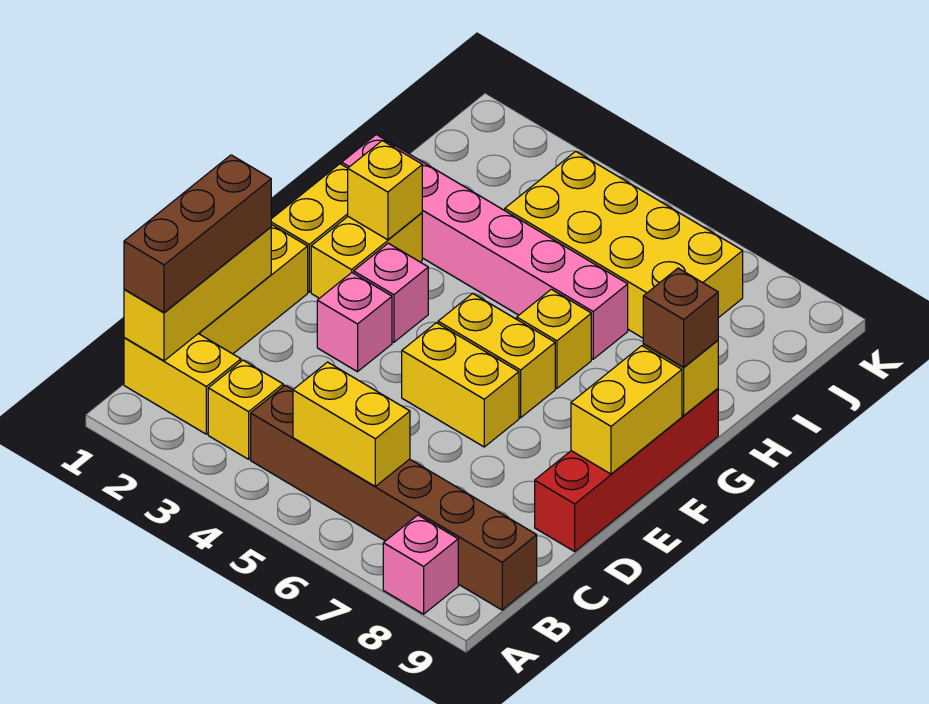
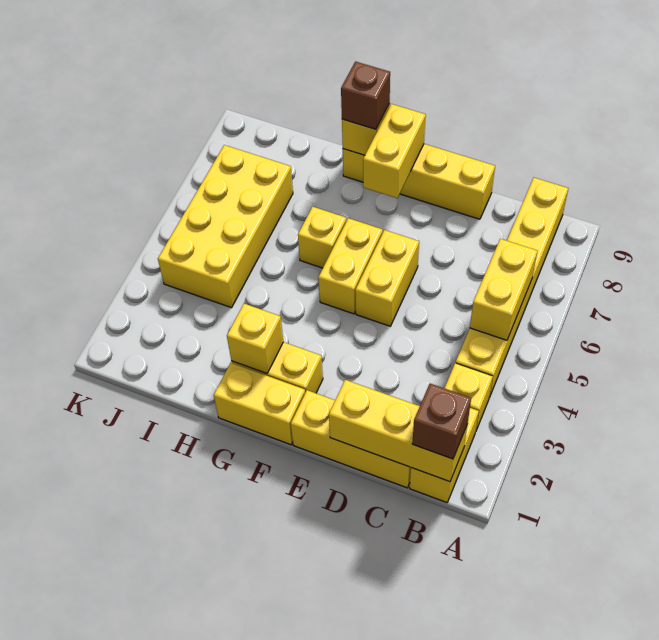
pink 1x1 brick [383,515,458,614] -> none
brown 1x3 brick [124,155,271,312] -> brown 1x1 brick [412,384,471,459]
brown 1x6 brick [251,385,537,610] -> yellow 1x6 brick [456,178,568,397]
red 1x4 brick [535,389,718,551] -> yellow 1x4 brick [343,144,495,219]
pink 1x1 brick [317,273,392,372] -> none
yellow 1x2 brick [571,346,682,474] -> yellow 1x2 brick turned to [363,104,426,198]
pink 1x1 brick [354,243,428,342] -> none
pink 1x6 brick [342,135,628,359] -> none

